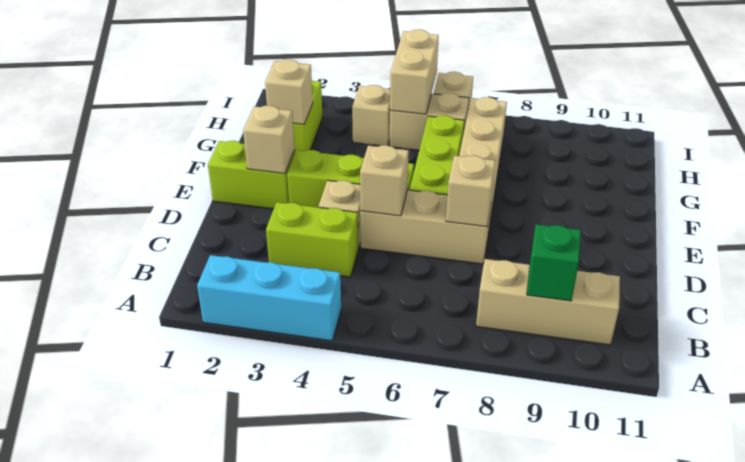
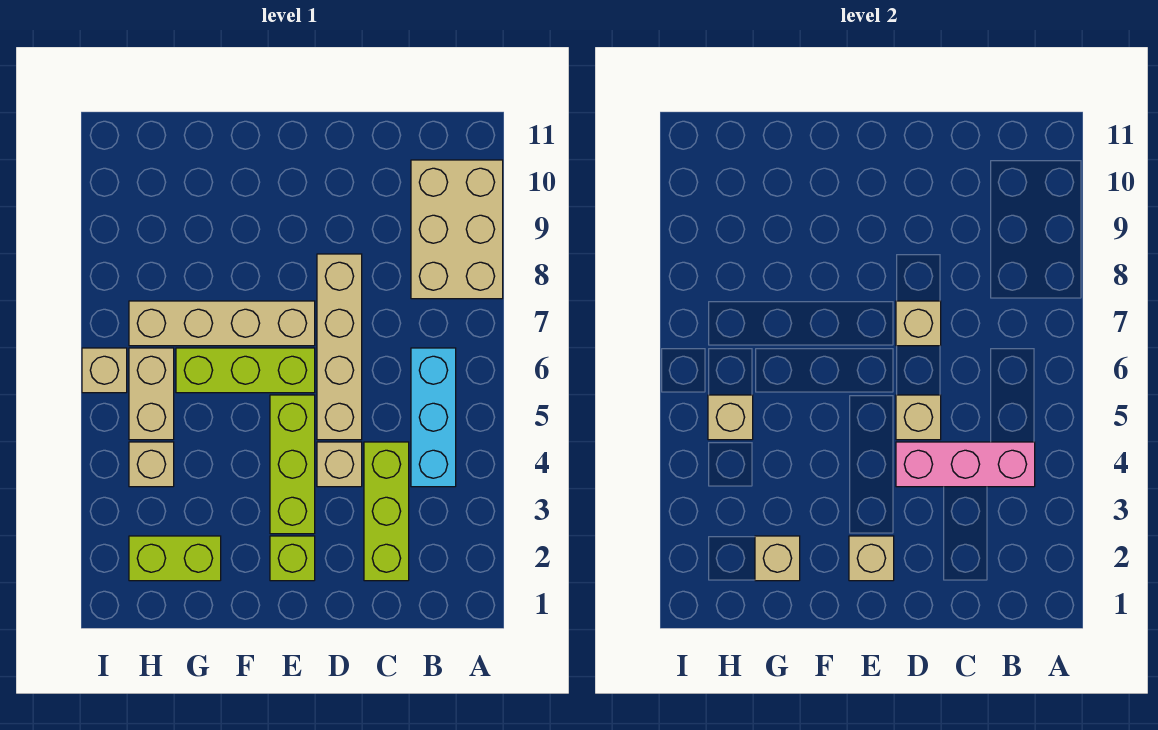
cyan 1x3 brick [197,255,341,341] -> cyan 1x3 brick moved to [411,348,456,487]
none -> pink 1x3 brick [896,442,1035,487]
tan 1x3 brick [476,259,620,345] -> tan 2x3 brick [411,160,503,299]
green 1x1 brick [527,224,581,301] -> none
lime 1x2 brick [266,202,358,277] -> lime 1x3 brick [364,442,409,581]
tan 1x3 brick [360,190,491,264] -> tan 1x4 brick [317,254,362,440]
lime 1x2 brick [208,141,295,209] -> lime 1x1 brick [270,536,315,581]
tan 1x2 brick [390,29,439,114] -> tan 1x1 brick [708,395,753,440]

